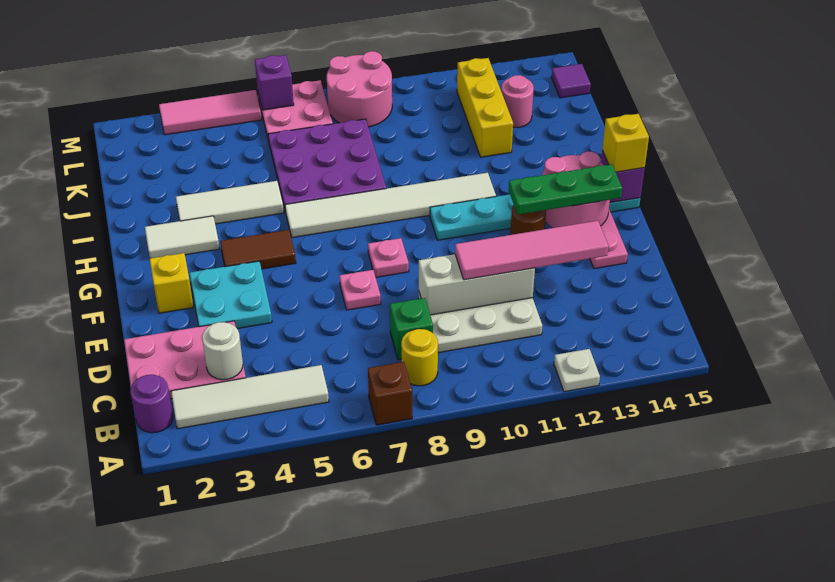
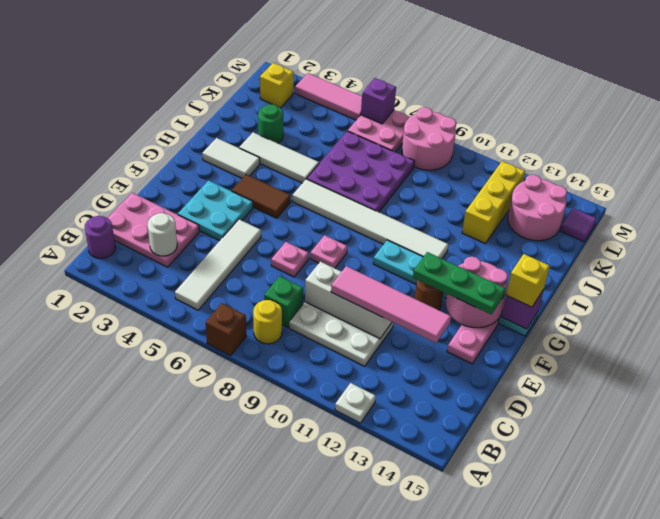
white 1x4 tile [171,365,329,429] -> white 1x4 tile turned to [175,219,261,310]
yellow 1x1 brick [150,253,193,313] -> yellow 1x1 brick moved to [260,63,294,108]
none -> green 1x1 round brick [258,104,283,143]
pink 1x1 round brick [501,75,534,127] -> pink 2x2 round brick [508,175,567,241]

